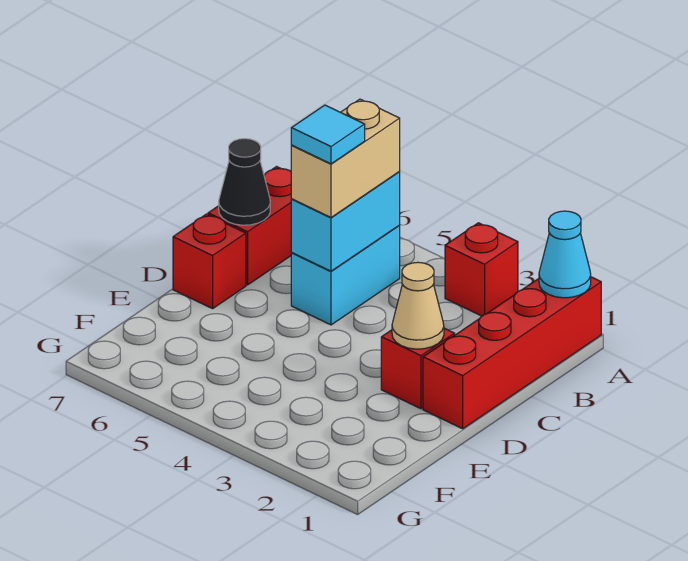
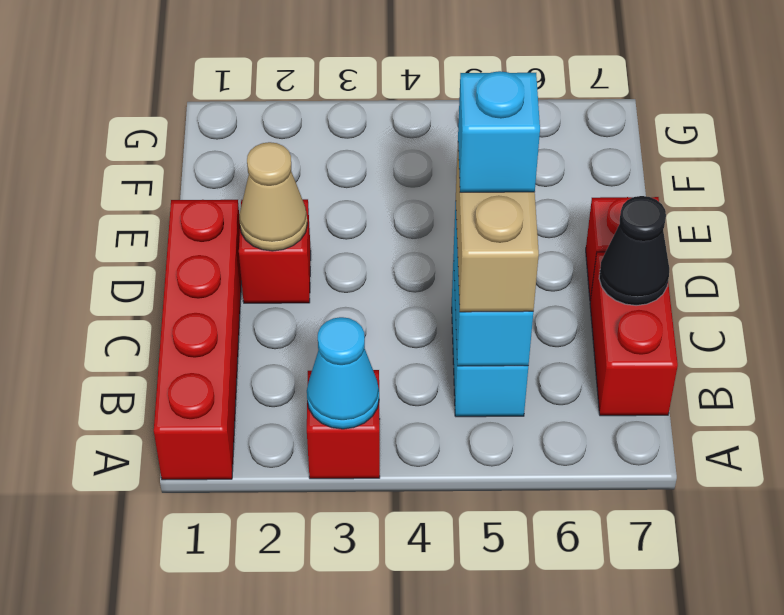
cyan 1x1 cone [539,211,591,298] -> cyan 1x1 cone moved to [307,317,379,429]
cyan 1x1 tile [291,105,365,164] -> cyan 1x1 brick [458,71,540,192]

